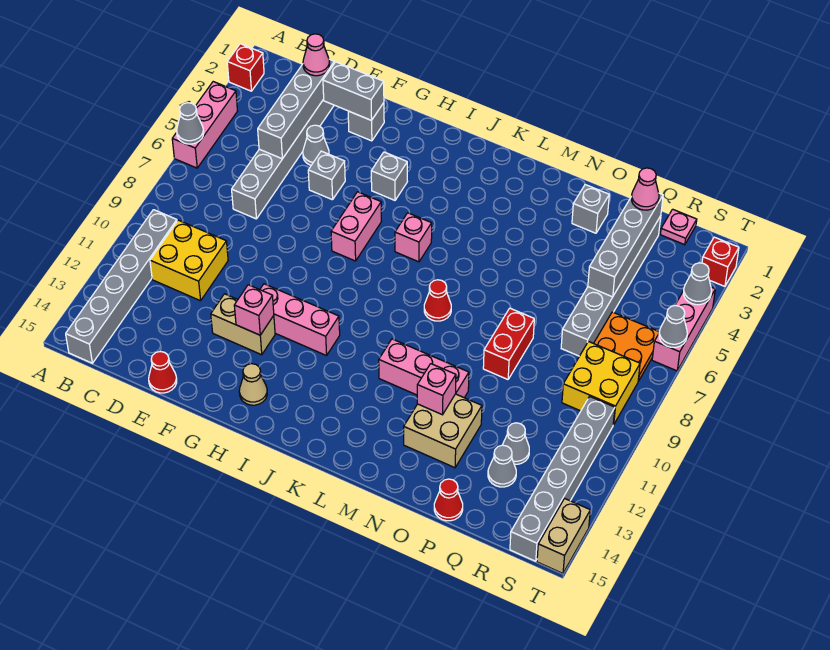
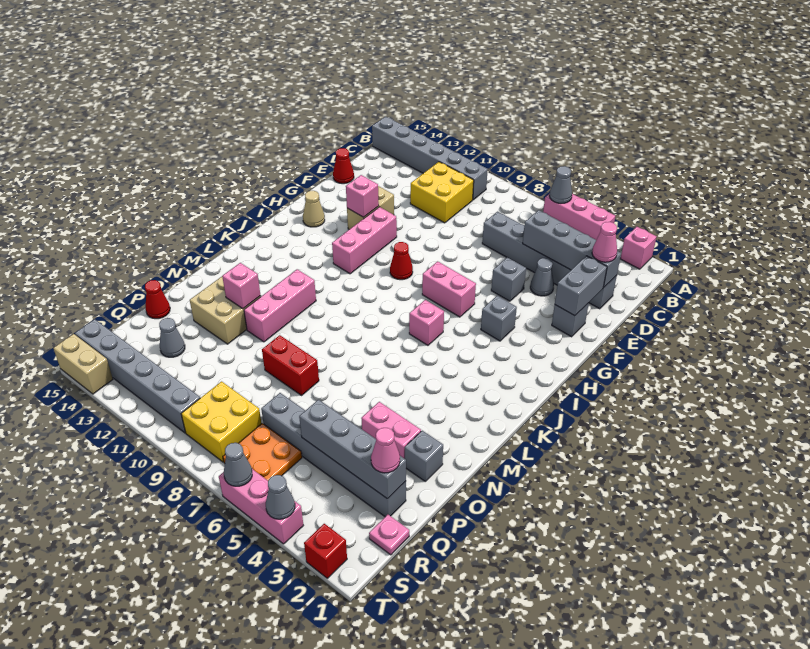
red 1x1 brick [227,44,264,91] -> pink 1x1 brick [620,227,656,269]
red 1x1 cone [424,280,451,321] -> red 1x1 cone moved to [390,242,413,280]
none -> pink 1x2 brick [361,402,421,459]
grey 1x1 cone [503,423,529,464] -> none

